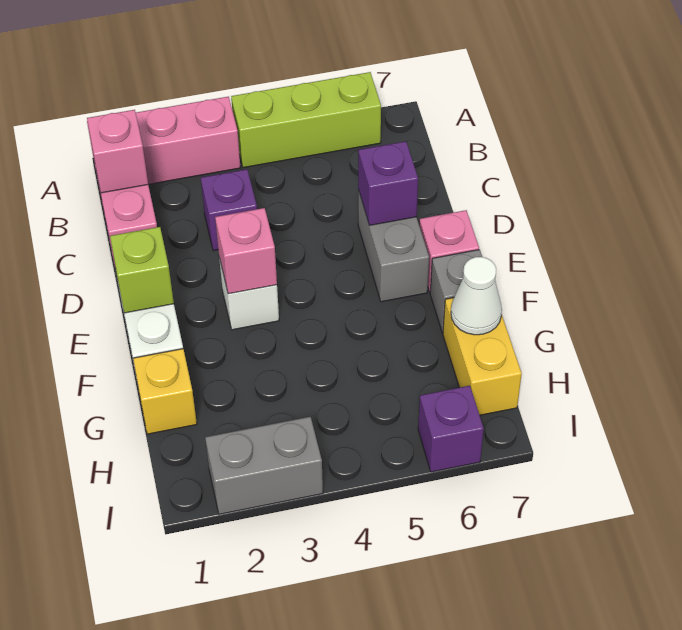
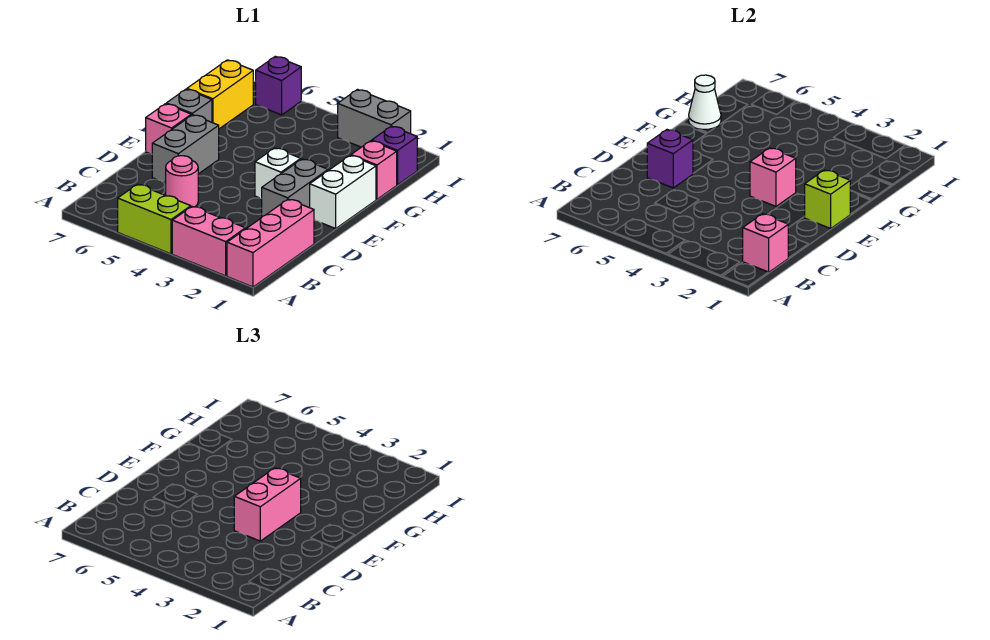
lime 1x3 brick [231,72,381,168] -> lime 1x2 brick [118,184,191,254]
purple 1x1 brick [201,169,257,251] -> purple 1x1 brick moved to [372,126,417,185]
none -> pink 1x1 round brick [166,156,198,207]
none -> grey 1x2 brick [262,159,328,216]
none -> pink 1x2 brick [234,468,301,541]
yellow 1x1 brick [133,349,197,434] -> pink 1x1 brick [351,141,397,199]

